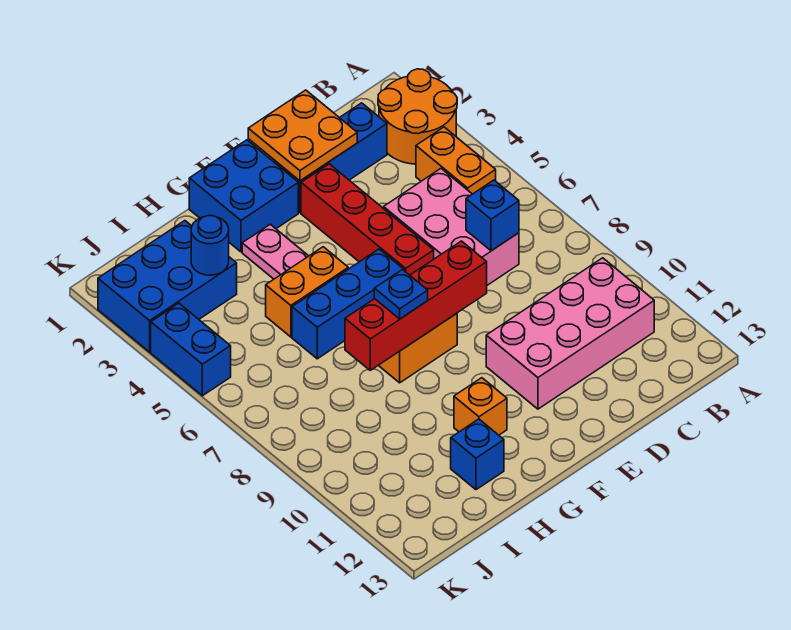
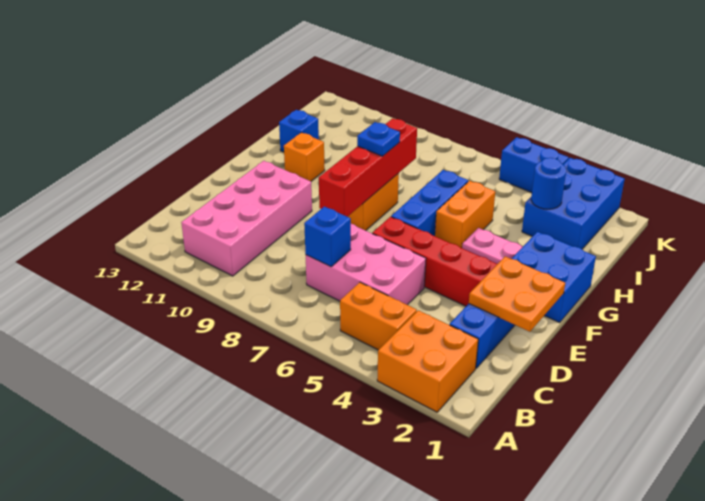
orange 2x2 round brick [378,69,457,164] -> orange 2x2 brick [377,310,478,412]

